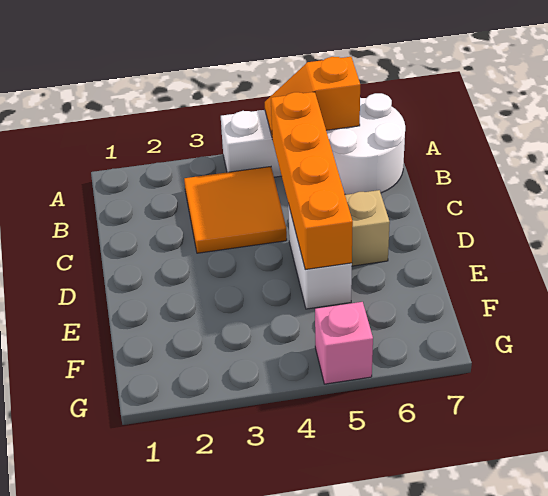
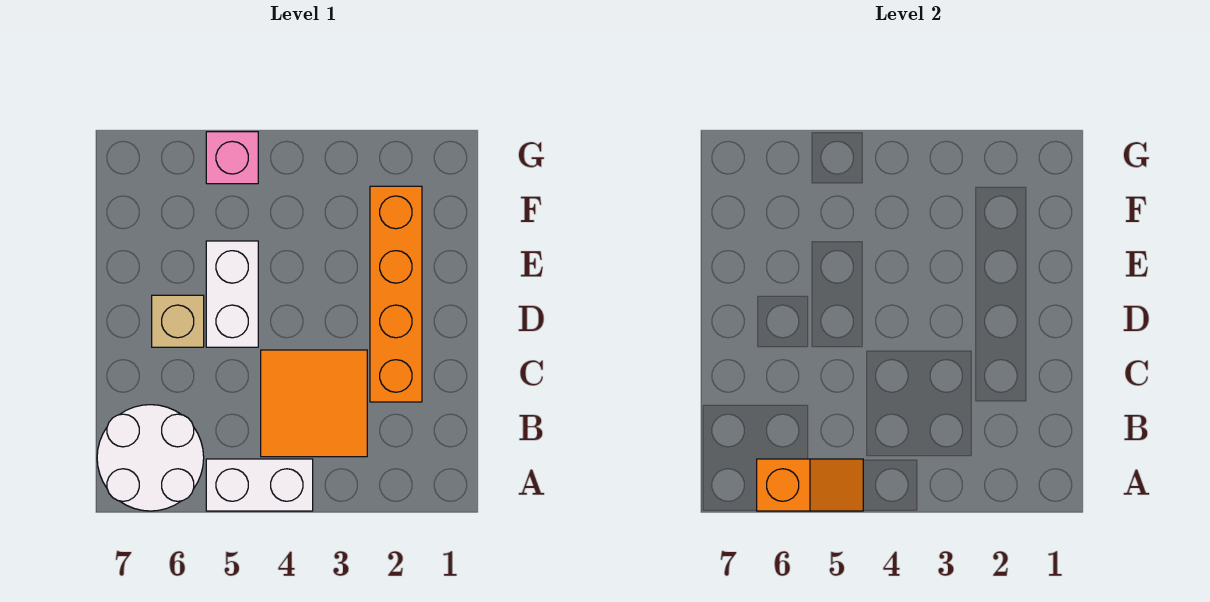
orange 1x4 brick [271,92,353,269] -> orange 1x4 brick moved to [370,186,422,402]

